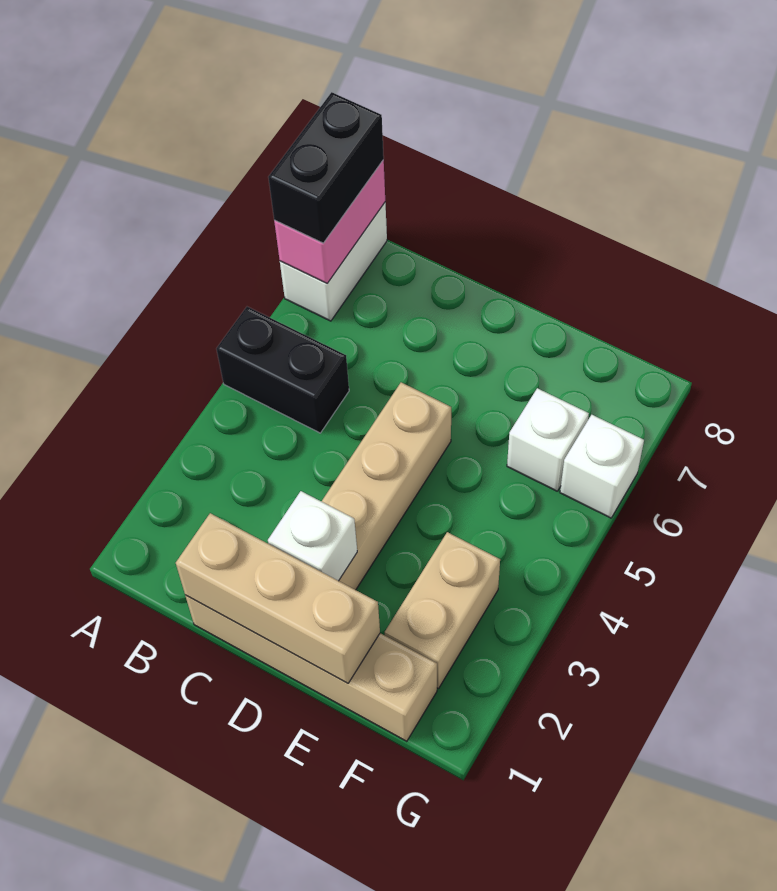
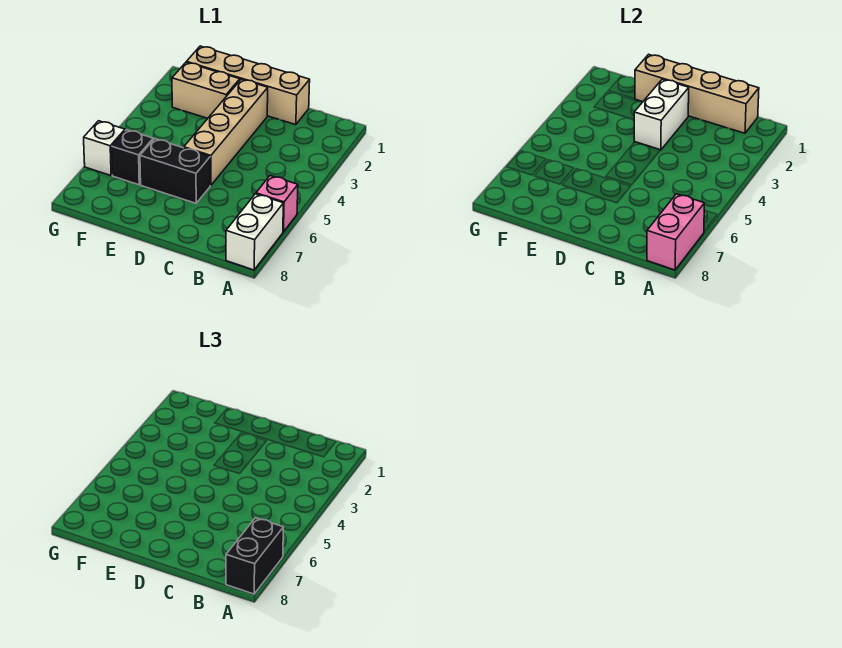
black 1x2 brick [217,307,349,433] -> black 1x2 brick moved to [140,139,210,203]
none -> pink 1x1 brick [256,176,298,232]
tan 1x3 brick [176,513,380,683] -> tan 1x4 brick [635,54,759,133]
white 1x1 brick [268,491,357,581] -> white 1x2 brick [634,79,689,150]
tan 1x2 brick [385,532,500,689] -> tan 1x2 brick turned to [172,62,240,118]
white 1x1 brick [507,388,589,491] -> black 1x1 brick [112,130,153,185]

